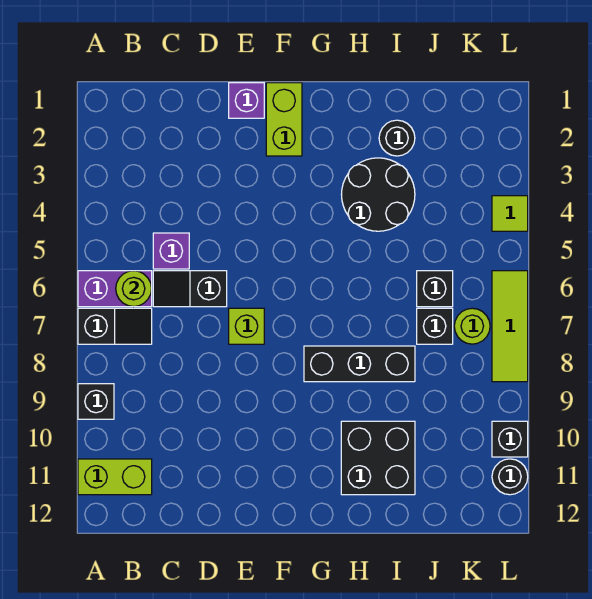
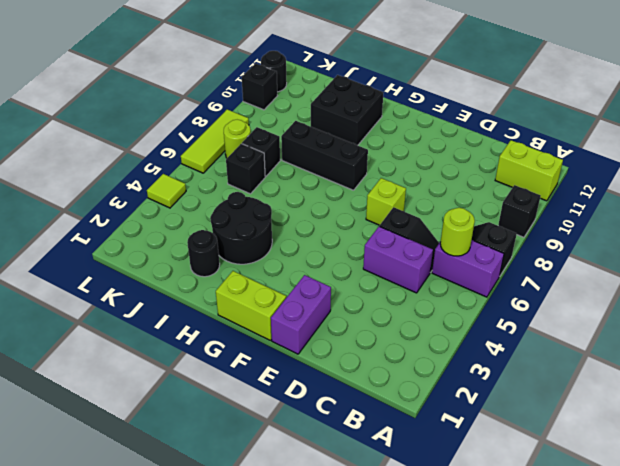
purple 1x1 brick [153,233,189,269] -> purple 1x2 brick [363,226,433,293]
purple 1x1 brick [229,83,264,118] -> purple 1x2 brick [271,275,331,354]
lime 1x2 brick [266,83,302,156] -> lime 1x2 brick turned to [216,271,286,340]

